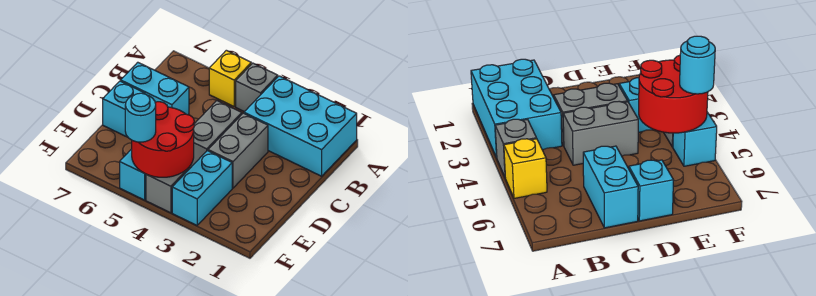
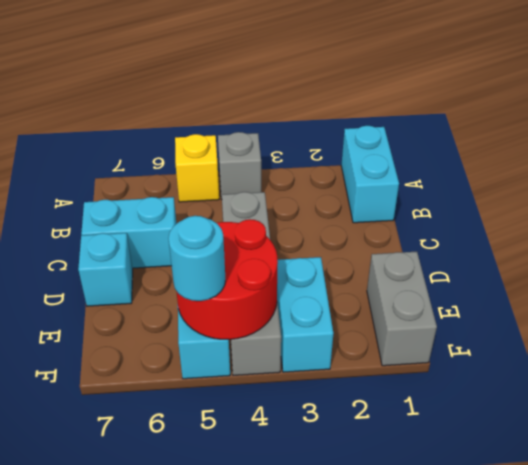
cyan 2x3 brick [244,76,357,176] -> cyan 1x2 brick [341,126,399,223]
grey 1x2 brick [208,113,268,188] -> grey 1x2 brick moved to [367,252,437,366]

